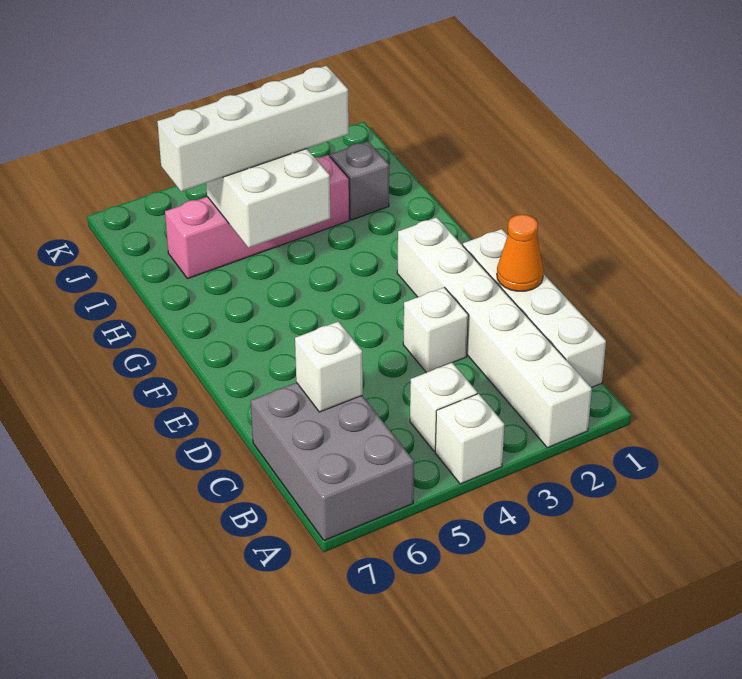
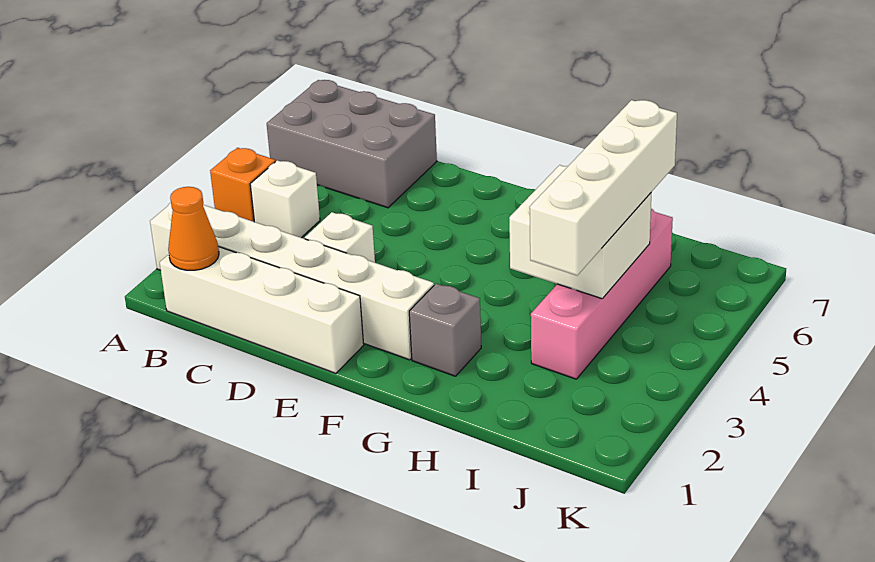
white 1x1 brick [435,394,505,484] -> orange 1x1 brick [210,148,275,222]
white 1x1 brick [295,321,363,412] -> none
orange 1x1 cone [497,215,544,291] -> orange 1x1 cone moved to [168,187,219,270]
grey 1x1 brick [330,141,389,220] -> grey 1x1 brick moved to [409,284,481,376]

